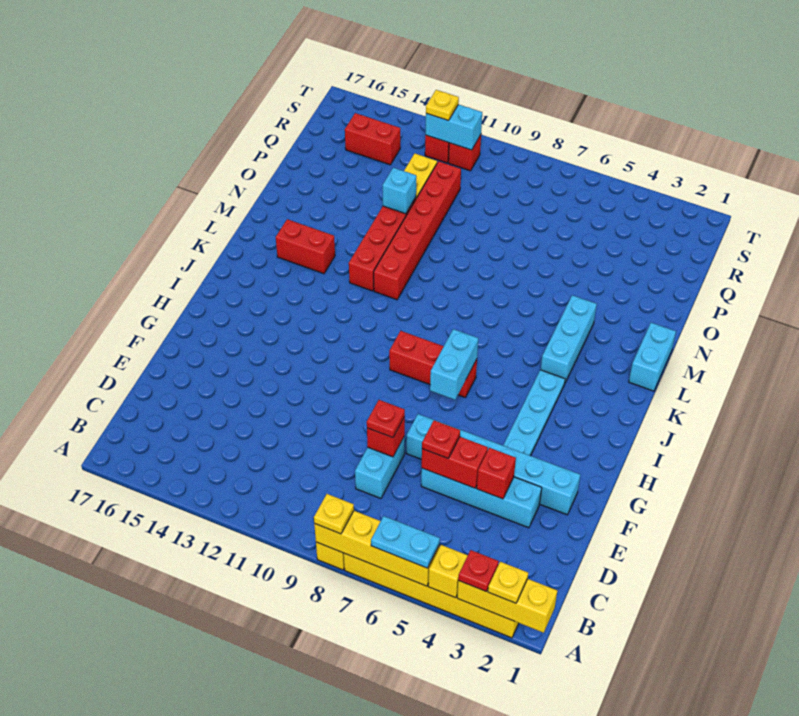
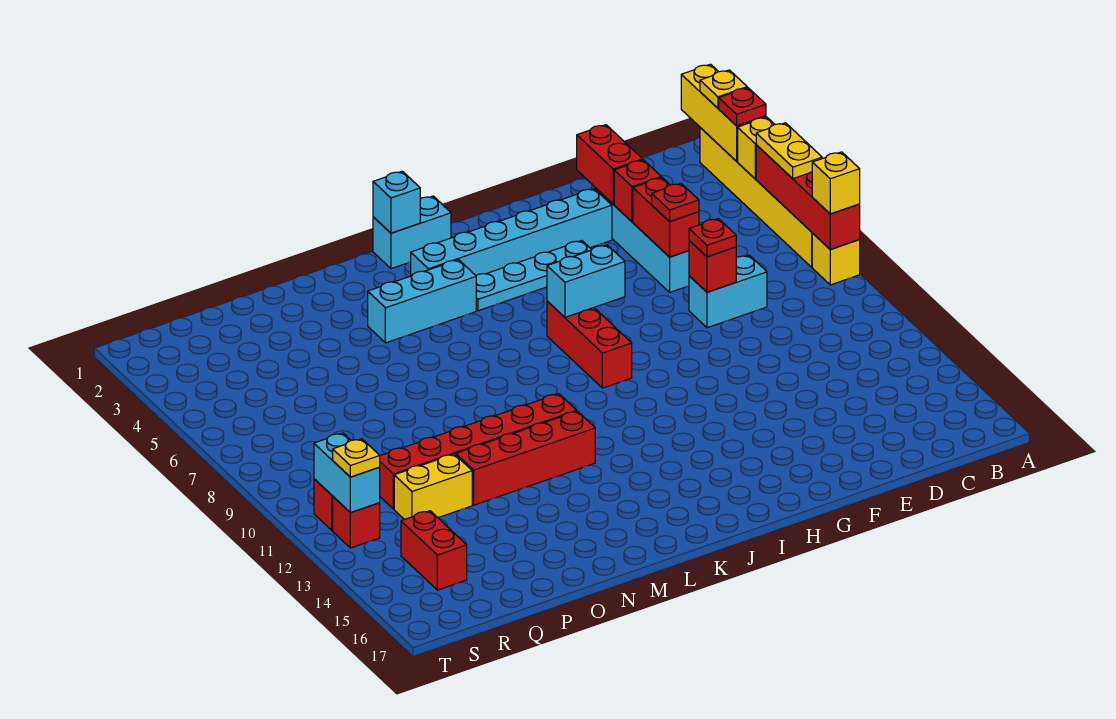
yellow 1x4 brick [314,511,440,586] -> red 1x4 brick [756,145,860,249]
cyan 1x2 plate [371,516,440,568] -> yellow 1x2 plate [756,123,822,179]
yellow 1x1 plate [314,494,354,534] -> yellow 1x1 brick [812,152,860,214]
cyan 1x6 brick [406,414,580,515] -> cyan 1x6 brick turned to [411,189,612,276]
cyan 1x2 brick [629,323,676,391] -> cyan 1x2 brick moved to [373,196,451,269]
red 1x2 brick [276,219,335,274] -> red 1x2 brick moved to [577,125,643,204]
cyan 1x1 brick [382,168,416,214] -> cyan 1x1 brick moved to [373,171,420,233]

